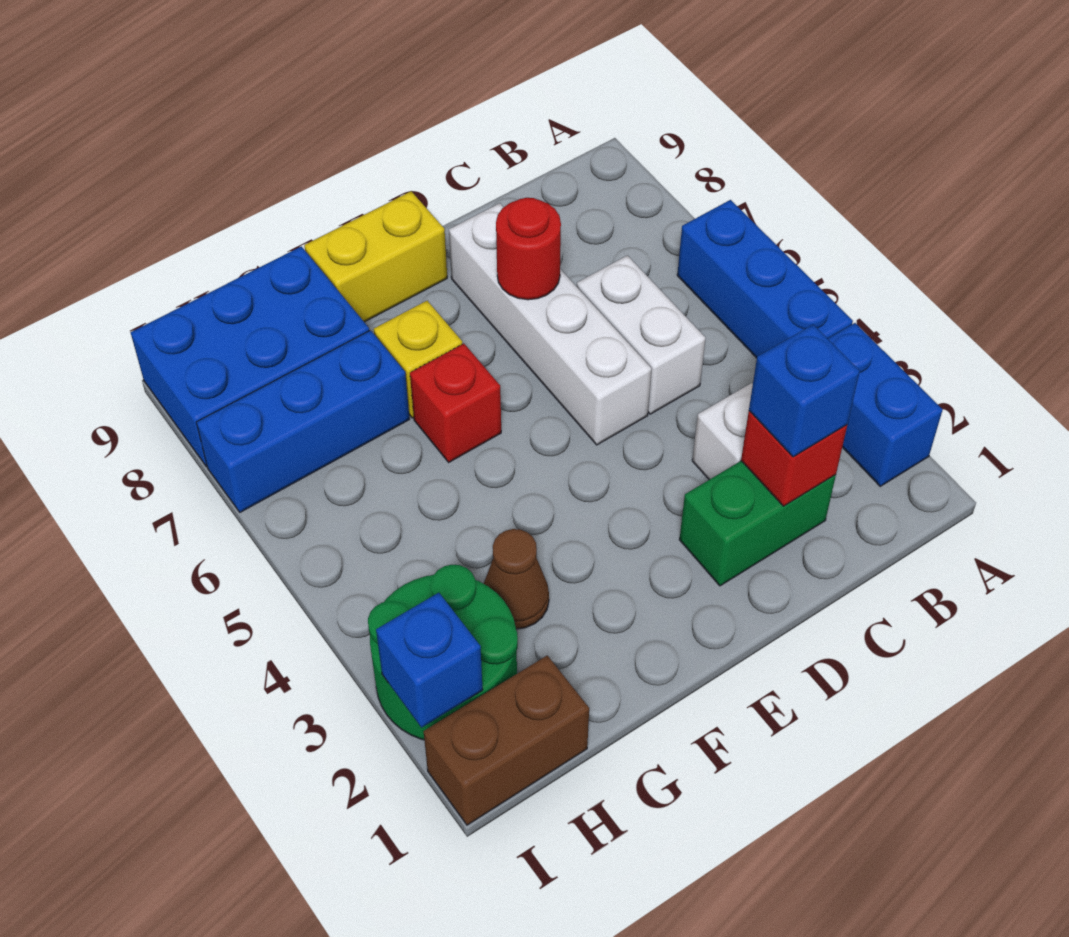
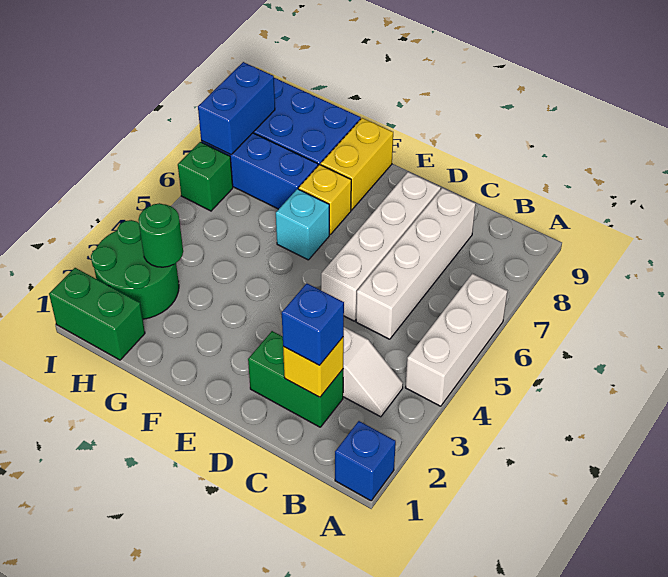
blue 1x2 brick [828,323,943,486] -> blue 1x2 brick moved to [198,62,275,155]
blue 1x3 brick [677,200,853,358] -> white 1x3 brick [405,274,507,406]
red 1x1 brick [741,411,847,506] -> yellow 1x1 brick [283,337,344,397]
white 1x2 brick [577,255,706,414] -> white 1x4 brick [356,188,476,339]
red 1x1 round brick [496,198,561,300] -> none
yellow 1x2 brick [304,191,447,322] -> yellow 1x2 brick turned to [321,118,393,210]
red 1x1 brick [410,344,501,462] -> cyan 1x1 brick [276,189,329,260]
brown 1x1 cone [484,529,549,629] -> none
brown 1x2 brick [424,656,589,825] -> green 1x2 brick [49,268,145,360]
none -> green 1x1 round brick [138,203,183,267]
blue 1x1 brick [376,593,483,728] -> blue 1x1 brick moved to [335,421,396,501]
none -> green 1x1 brick [178,142,233,211]

